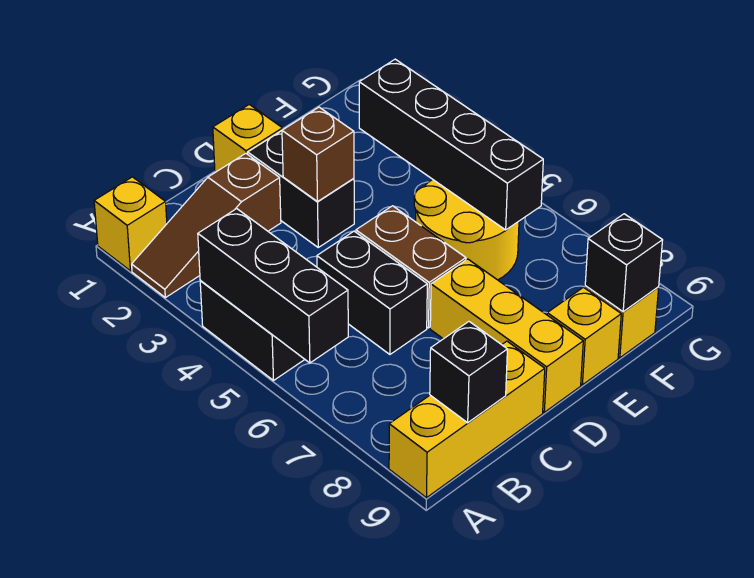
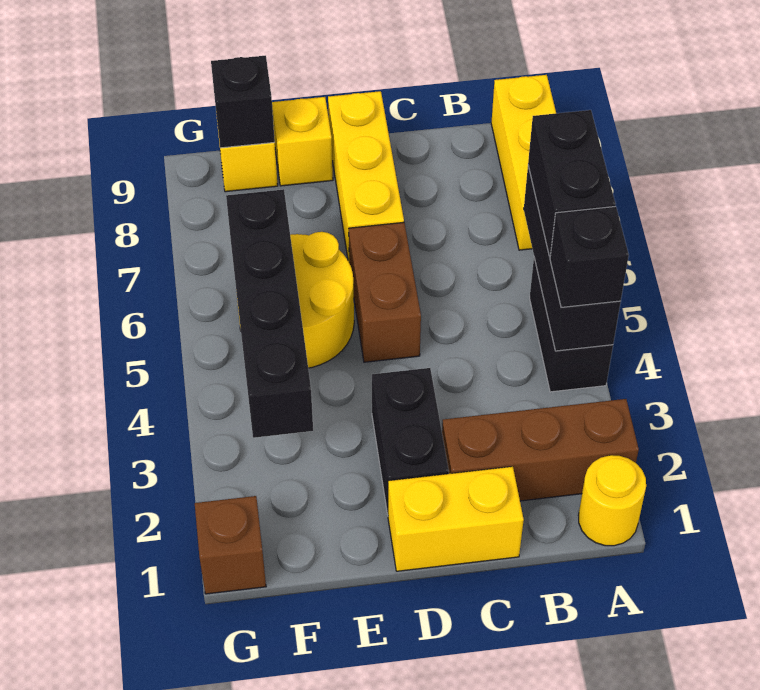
yellow 1x1 brick [94,177,167,271] -> yellow 1x1 round brick [578,455,646,546]
brown 1x3 slope [132,153,281,298] -> brown 1x3 brick [442,399,639,501]
yellow 1x3 brick [389,341,545,498] -> yellow 1x3 brick turned to [491,75,556,250]
black 1x1 brick [430,322,507,423] -> black 1x1 brick moved to [550,206,629,307]
black 1x2 brick [317,231,427,354] -> black 1x2 brick moved to [528,110,616,257]
yellow 1x1 brick [213,104,283,172] -> yellow 1x2 brick [388,467,524,571]
brown 1x1 brick [282,107,354,202] -> brown 1x1 brick moved to [195,496,266,594]

